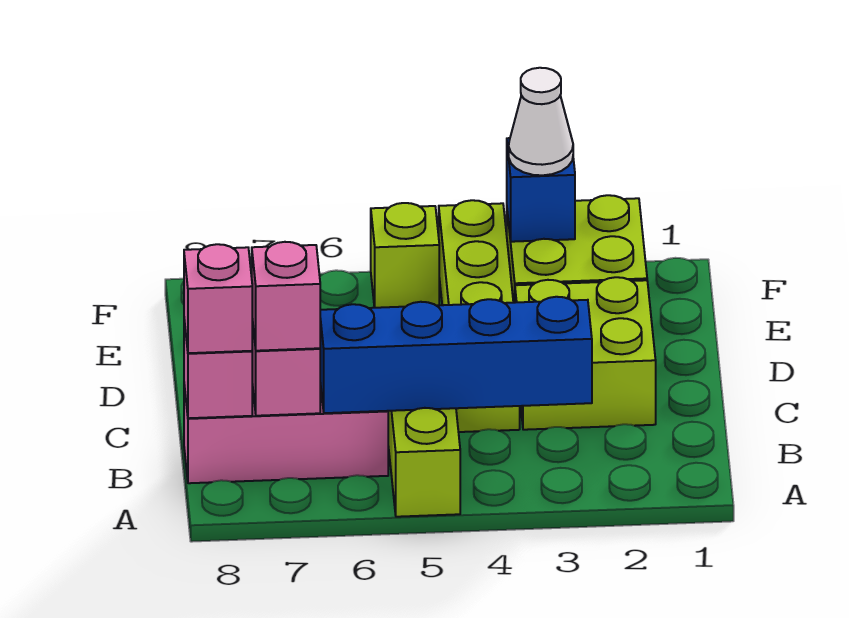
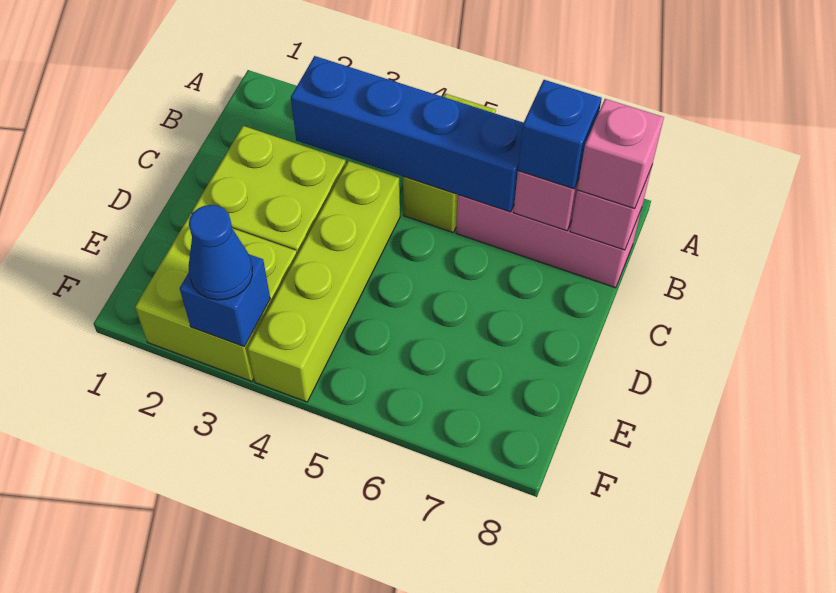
pink 1x1 brick [252,242,320,351] -> blue 1x1 brick [518,80,602,189]
white 1x1 cone [509,68,573,175] -> blue 1x1 cone [189,205,252,300]
lime 1x1 brick [371,203,439,308] -> none

